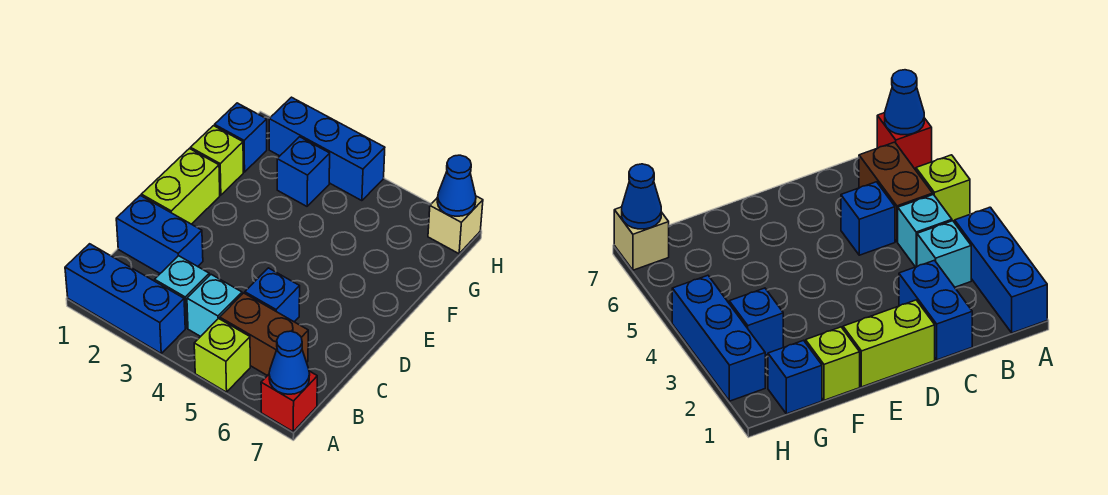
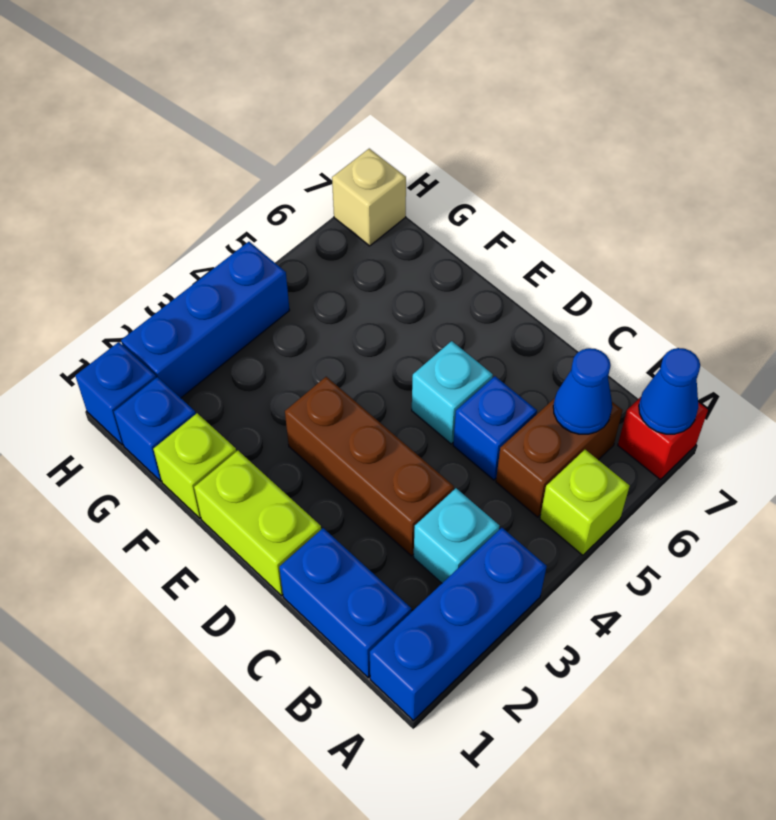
cyan 1x1 brick [187,275,242,337] -> cyan 1x1 brick moved to [412,341,493,444]
blue 1x2 brick [116,195,203,273] -> blue 1x2 brick turned to [279,528,411,678]
none -> brown 1x3 brick [285,377,454,556]
blue 1x1 brick [277,137,330,206] -> blue 1x1 brick moved to [75,342,156,445]
blue 1x1 cone [437,155,476,216] -> blue 1x1 cone moved to [553,348,612,434]

